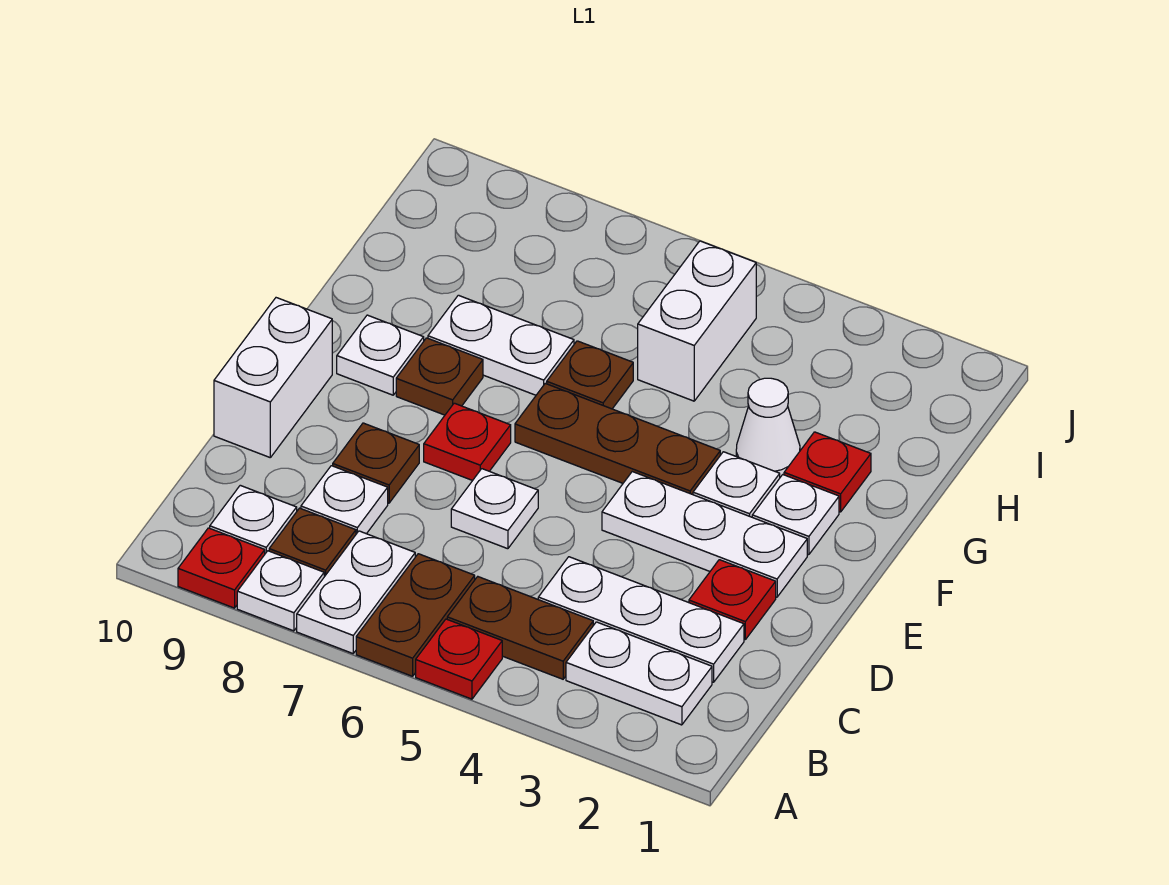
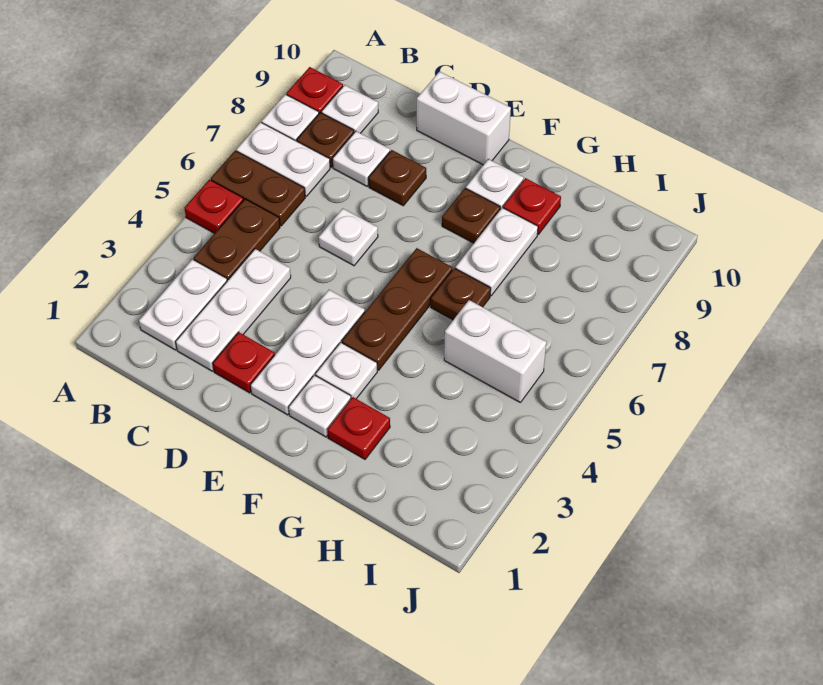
red 1x1 plate [424,403,511,481] -> red 1x1 plate moved to [503,178,561,234]
white 1x1 cone [736,378,800,477] -> none

